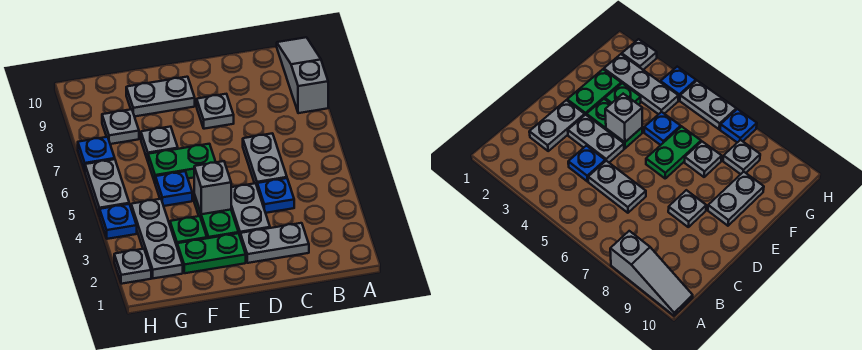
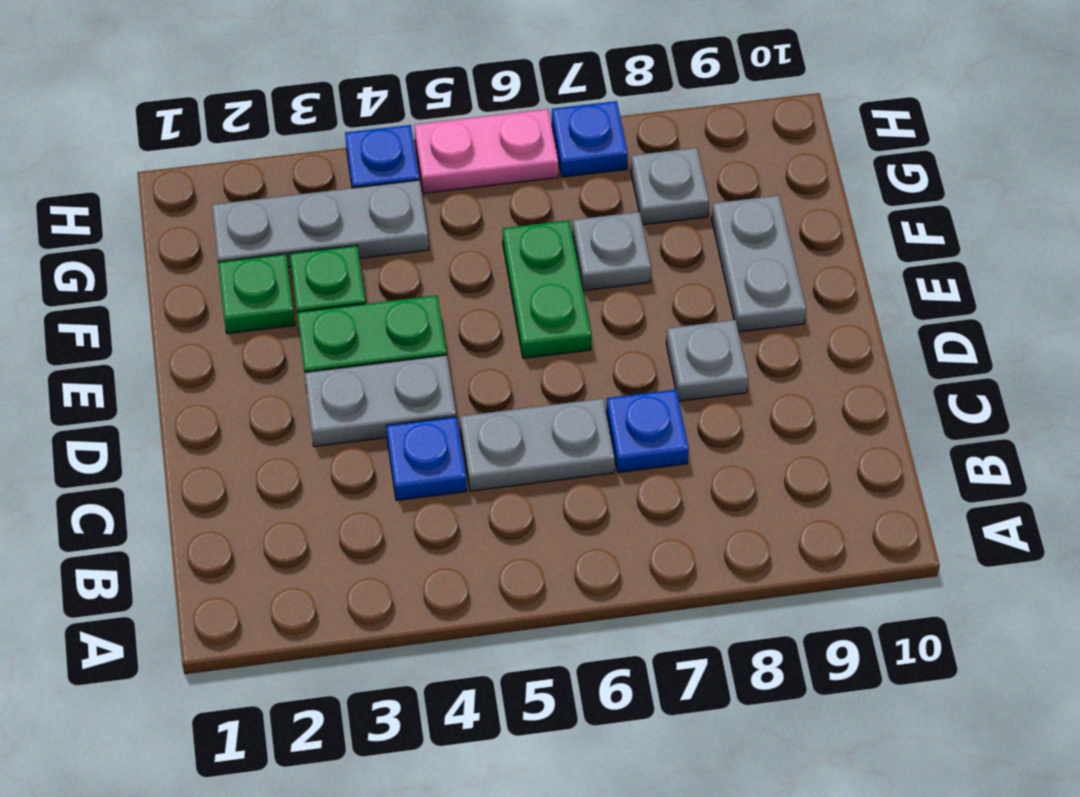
grey 1x3 slope [277,37,328,113] -> none
grey 1x2 plate [240,223,309,263] -> none
green 1x2 plate [177,233,246,273] -> green 1x1 plate [218,254,295,334]
grey 1x1 brick [194,161,231,214] -> none
blue 1x1 plate [155,171,192,206] -> blue 1x1 plate moved to [606,389,689,472]
grey 1x1 plate [114,249,151,284] -> none
grey 1x2 plate [85,159,129,216] -> pink 1x2 plate [414,109,558,193]

